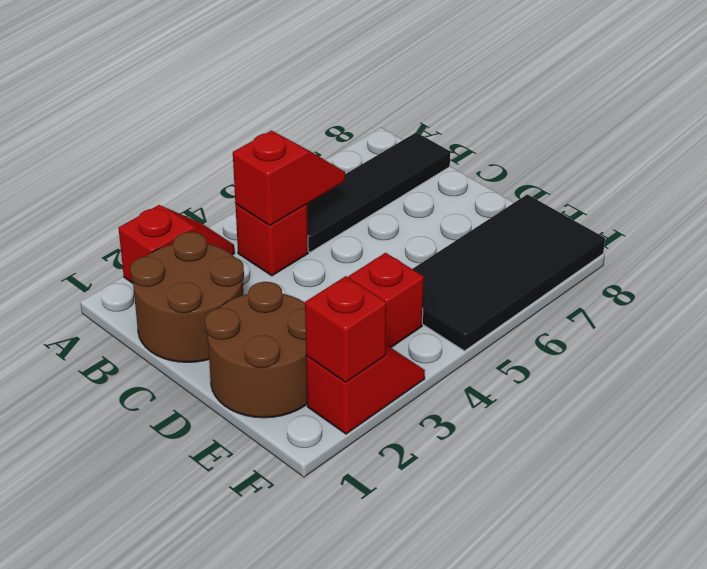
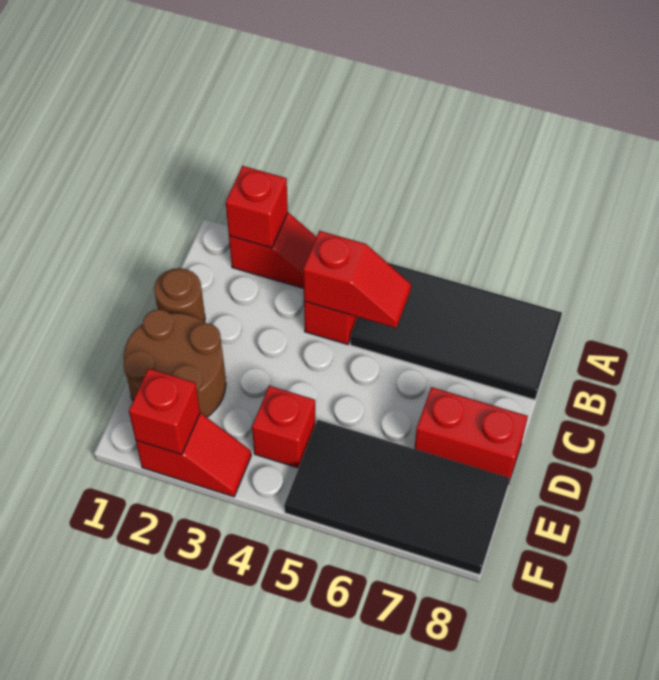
none -> red 1x1 brick [226,166,288,248]
brown 2x2 round brick [130,232,244,362] -> brown 1x1 round brick [154,268,205,322]
black 1x4 tile [307,132,450,252] -> black 2x4 tile [350,263,562,400]
none -> red 1x2 brick [414,387,528,482]

